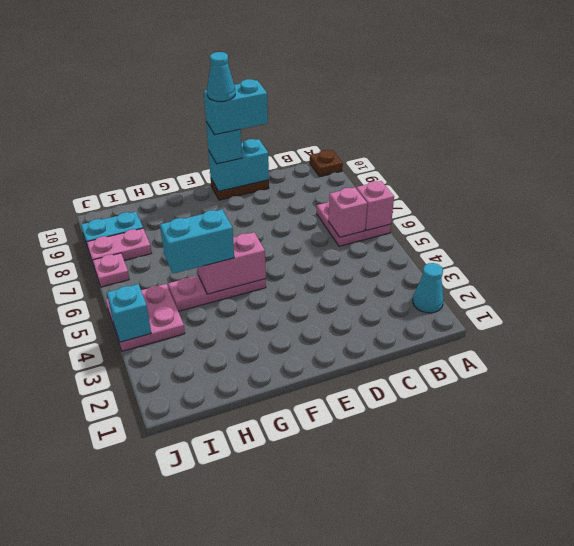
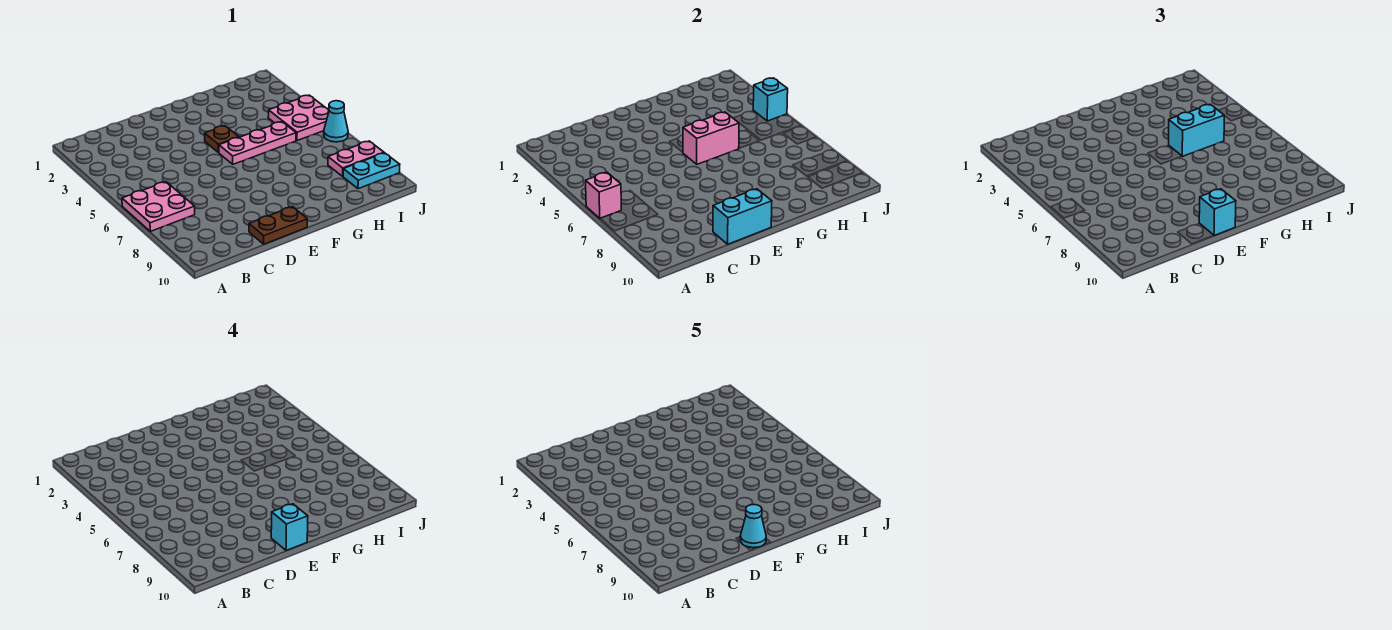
cyan 1x1 cone [413,263,444,313] -> cyan 1x1 cone moved to [324,101,348,142]
brown 1x1 plate [310,150,343,177] -> brown 1x1 plate moved to [205,126,239,152]
pink 1x1 brick [328,187,367,237] -> none
cyan 1x2 brick [204,79,268,135] -> cyan 1x1 brick [271,504,308,551]
pink 1x1 plate [93,253,129,287] -> none

